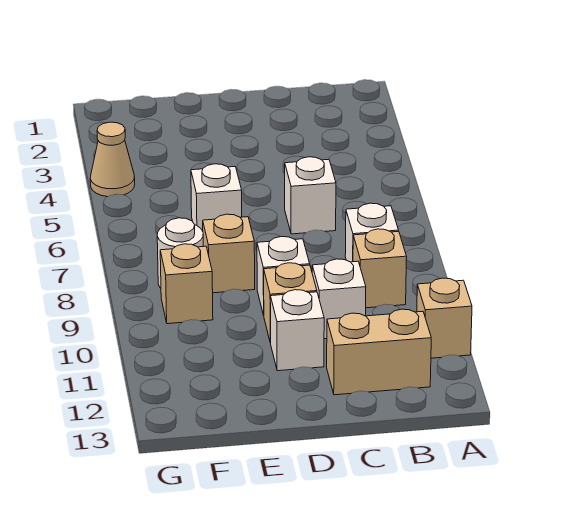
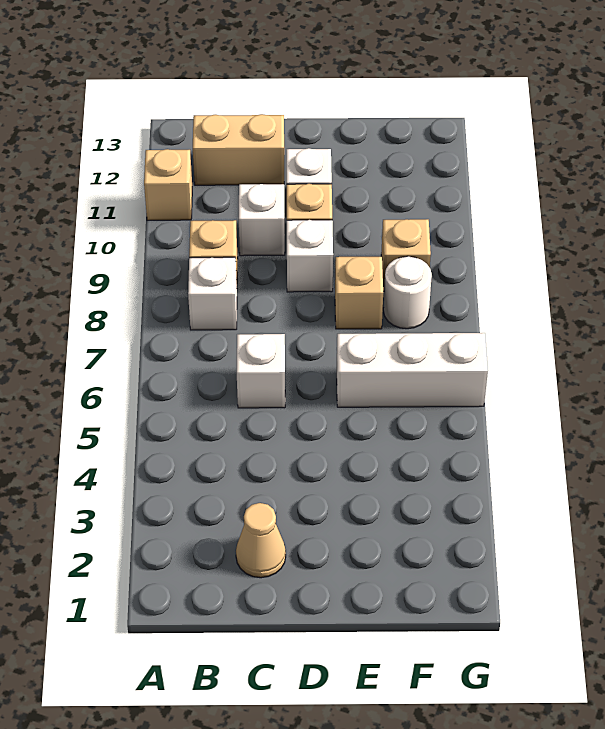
white 1x1 brick [191,164,242,231] -> white 1x3 brick [337,333,488,407]
tan 1x1 cone [90,122,135,197] -> tan 1x1 cone moved to [236,503,286,578]

